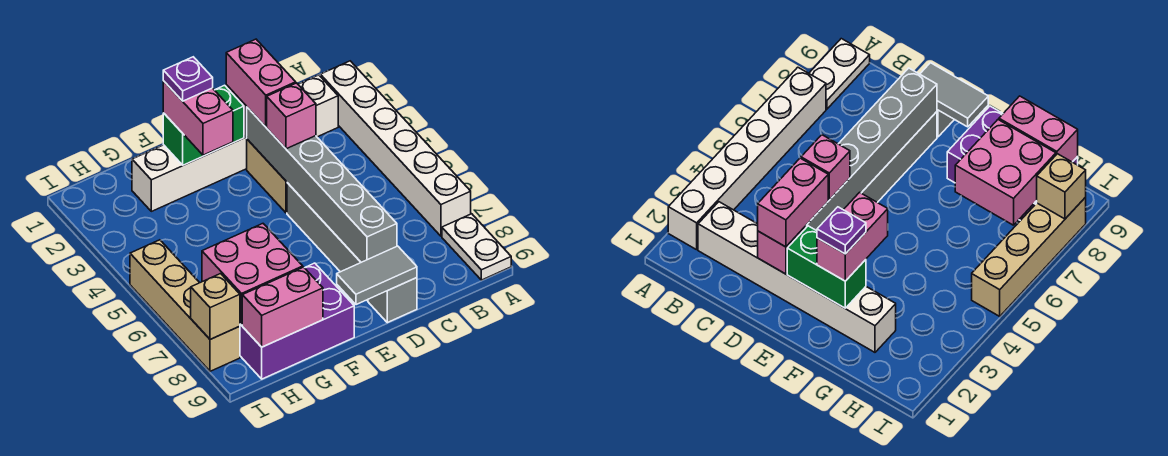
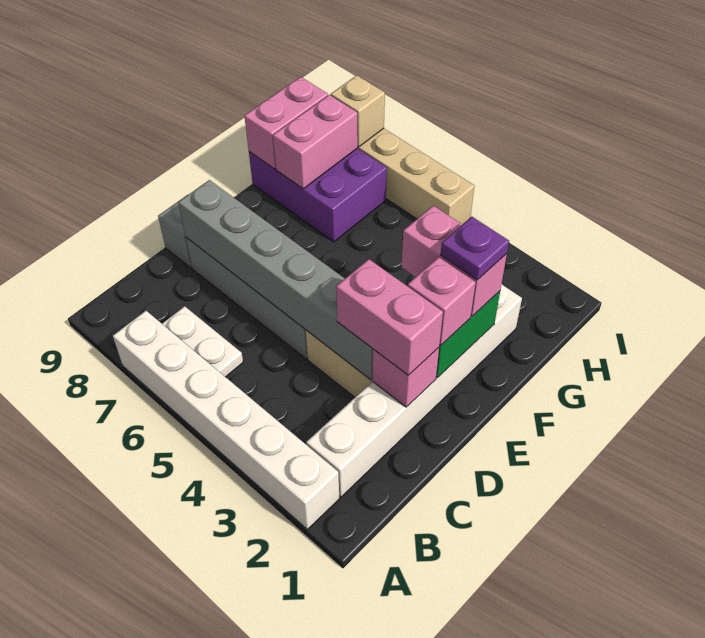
white 1x2 plate [442,214,511,280] -> white 1x2 plate moved to [162,306,243,377]
pink 1x1 brick [267,83,316,149] -> pink 1x1 brick moved to [408,257,476,345]
grey 1x2 tile [337,246,417,305] -> none
purple 2x3 brick [240,263,354,379] -> purple 2x3 brick turned to [249,148,387,242]
pink 2x2 brick [202,224,303,325] -> pink 1x2 brick [273,95,358,189]

